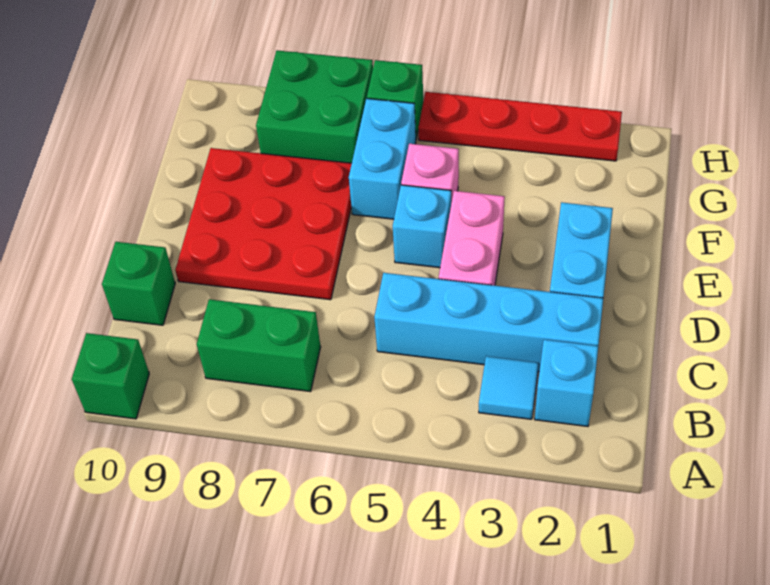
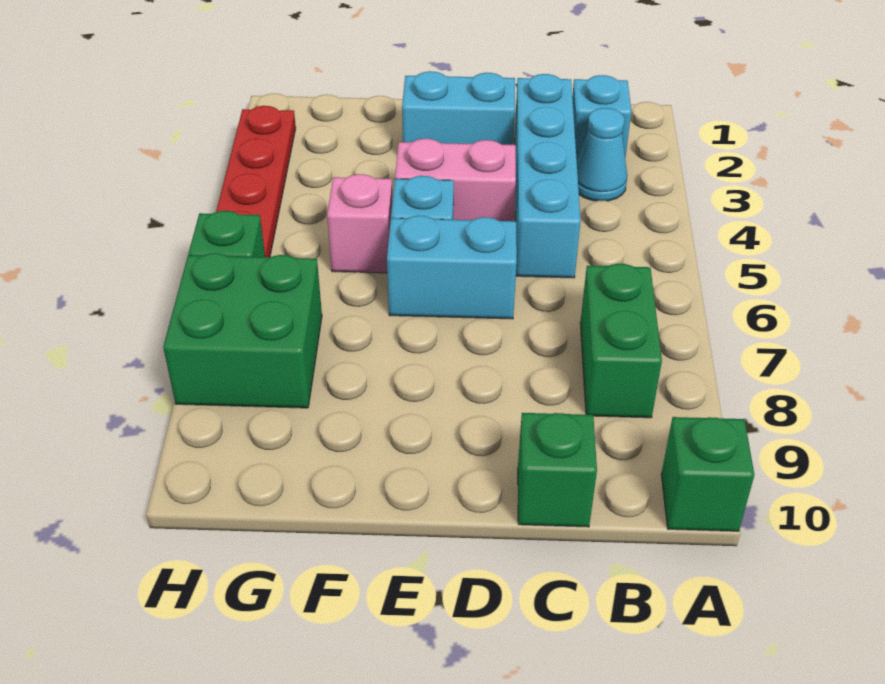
cyan 1x1 tile [479,356,539,419] -> cyan 1x1 cone [577,108,627,201]
red 3x3 plate [175,148,352,300] -> none
cyan 1x2 brick [349,99,416,219] -> cyan 1x2 brick moved to [387,216,517,319]

